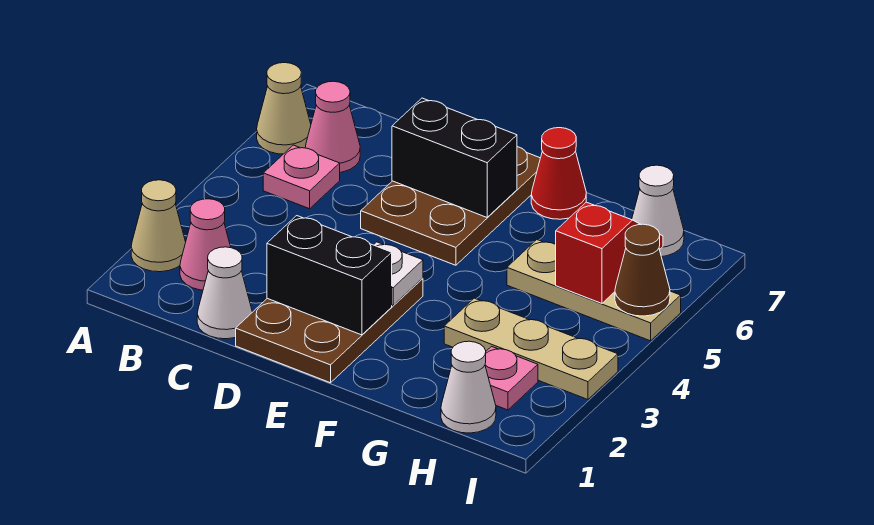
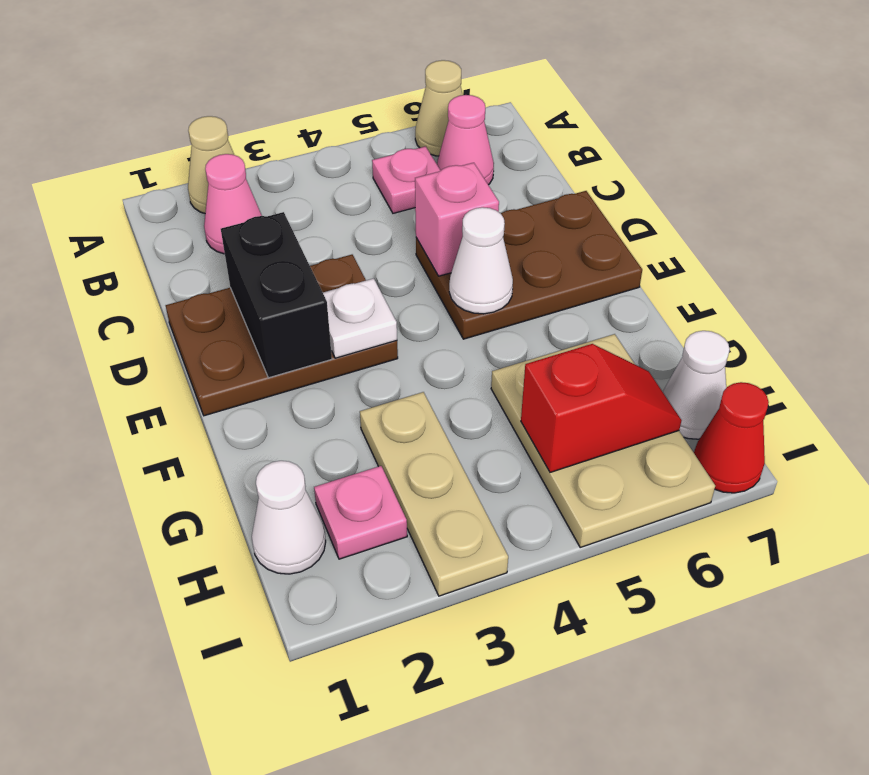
white 1x1 cone [197,247,252,339] -> white 1x1 cone moved to [449,207,513,314]
none -> pink 1x1 brick [415,163,499,276]
black 1x2 brick [392,98,517,217] -> none
red 1x1 cone [531,128,586,219] -> red 1x1 cone moved to [694,382,769,493]
tan 1x3 plate [507,240,681,341] -> tan 2x3 plate [491,334,715,547]
brown 1x1 cone [615,224,670,316] -> none

